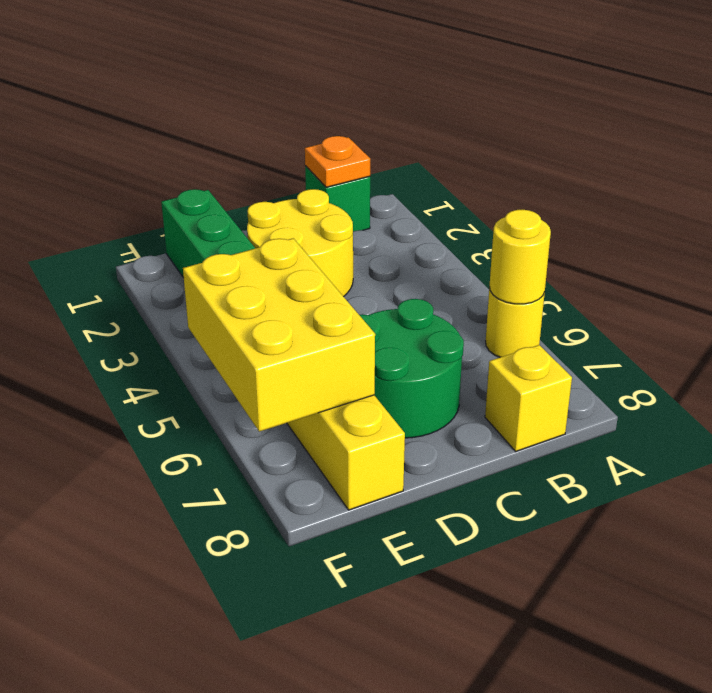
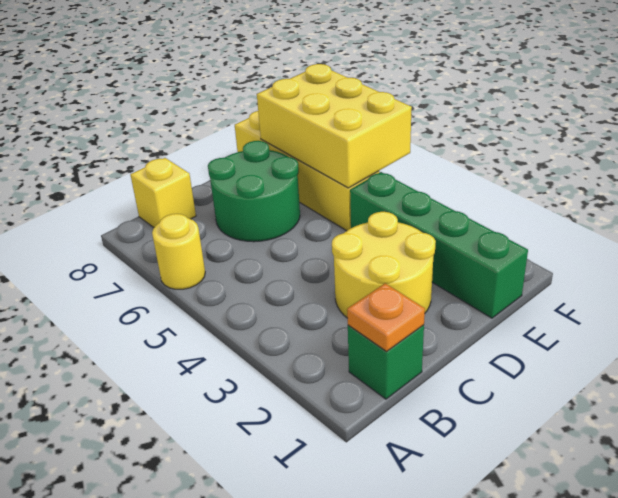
yellow 1x1 round brick [489,210,551,304] -> none

